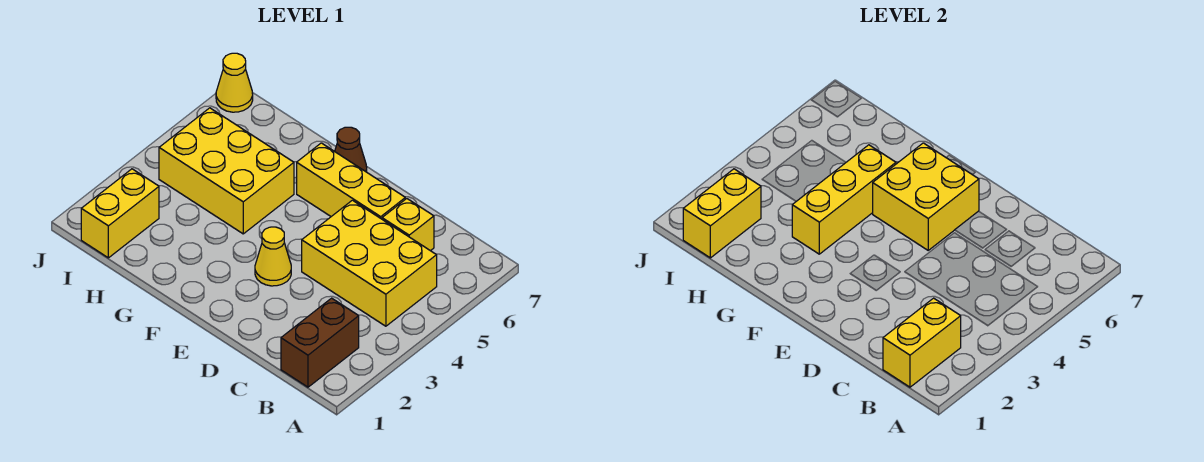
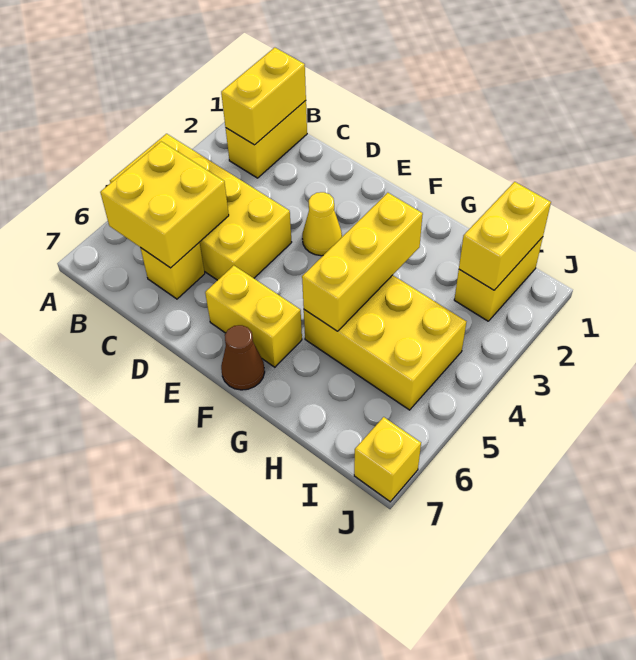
brown 1x2 brick [281,298,359,387] -> yellow 1x2 brick [226,101,307,178]
yellow 2x3 brick [302,200,437,326] -> yellow 2x4 brick [110,134,292,280]
yellow 1x3 brick [297,143,405,219] -> yellow 1x2 brick [205,266,302,367]
yellow 2x2 brick [873,143,979,250] -> yellow 2x2 brick moved to [100,141,229,268]
yellow 1x1 cone [216,53,253,112] -> yellow 1x1 brick [354,417,421,502]

